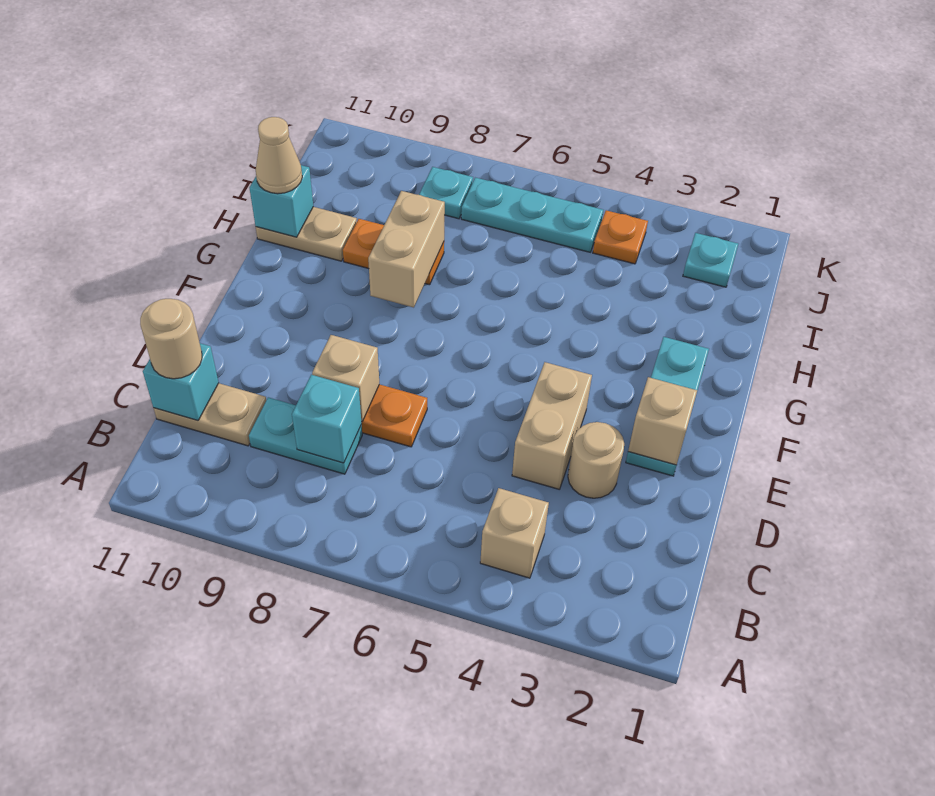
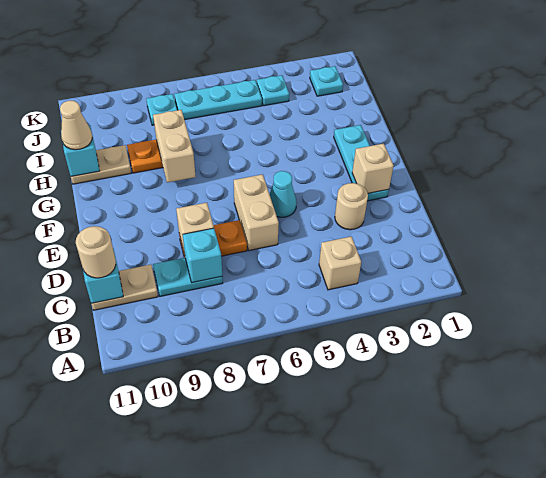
tan 1x2 brick [512,362,592,489] -> tan 1x2 brick moved to [234,174,279,251]
none -> cyan 1x1 cone [270,171,297,217]
orange 1x1 plate [593,210,648,264] -> cyan 1x1 plate [257,75,289,106]

